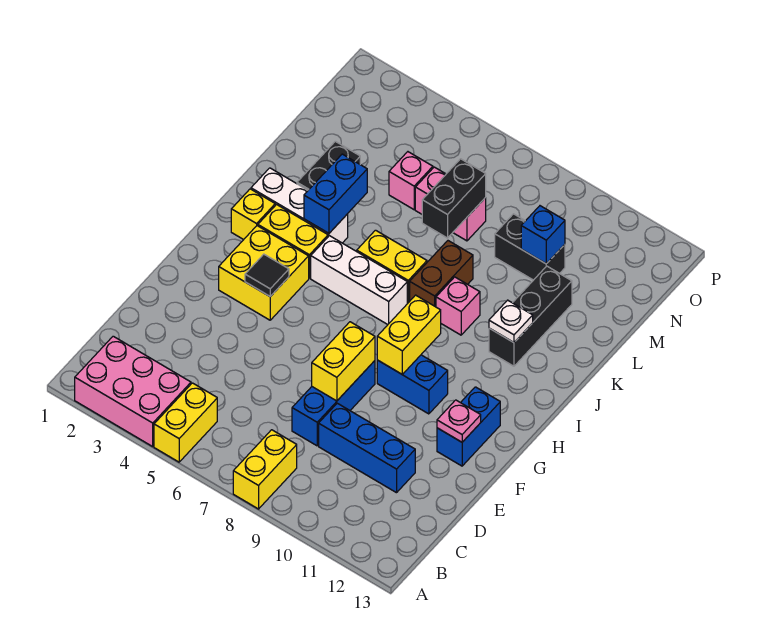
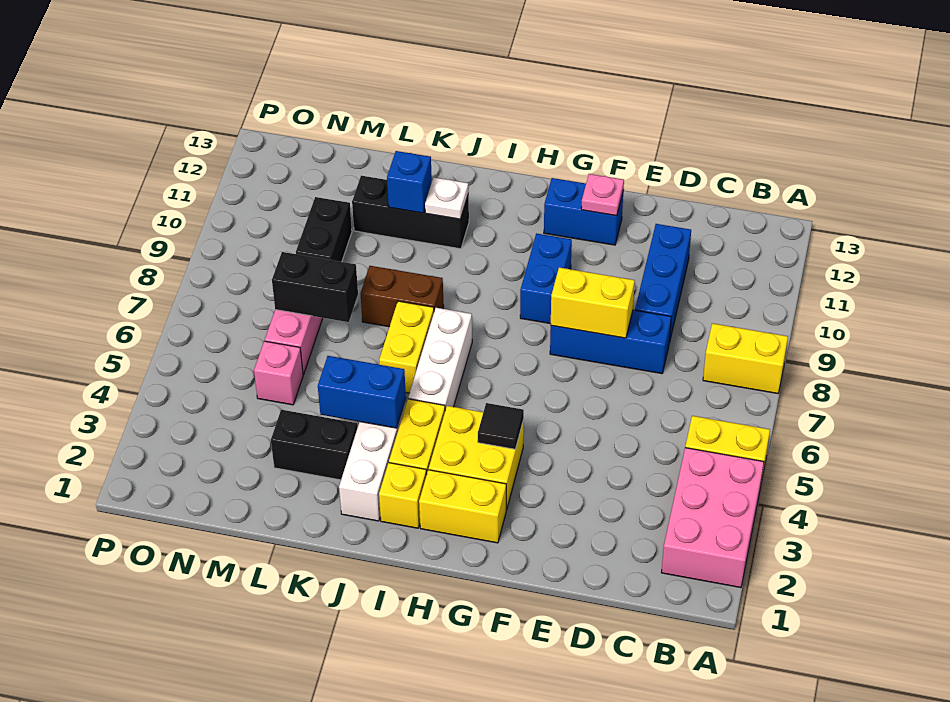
yellow 1x2 brick [377,295,441,374] -> yellow 1x2 brick moved to [419,470,506,543]
pink 1x1 brick [436,277,480,335] -> none
blue 1x1 brick [521,206,565,264] -> blue 1x1 brick moved to [387,151,432,213]

